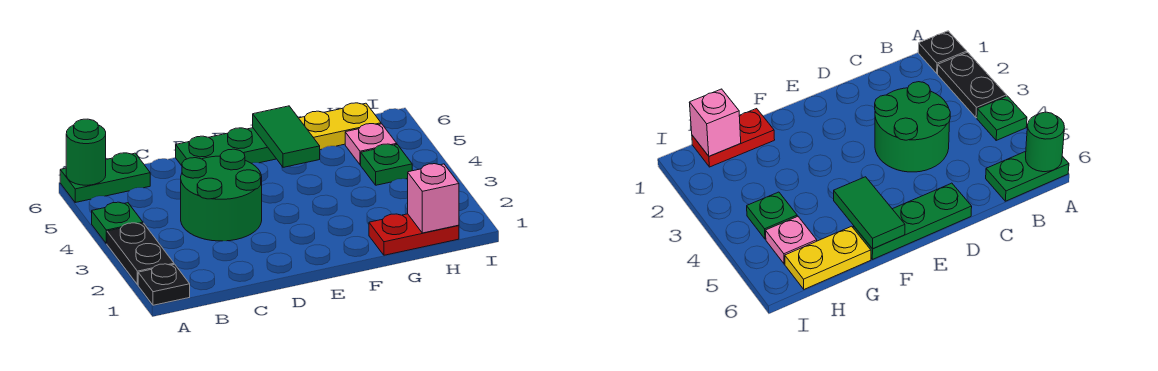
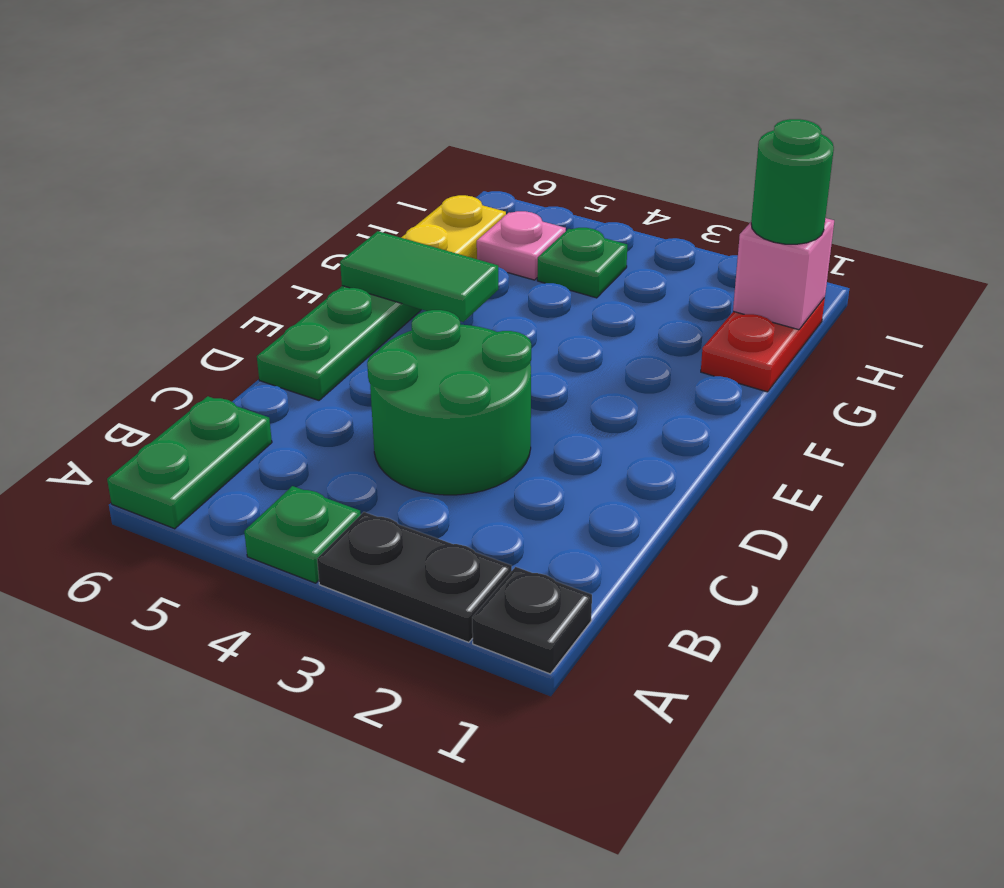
green 1x1 round brick [66,119,106,185] -> green 1x1 round brick moved to [751,119,834,244]

